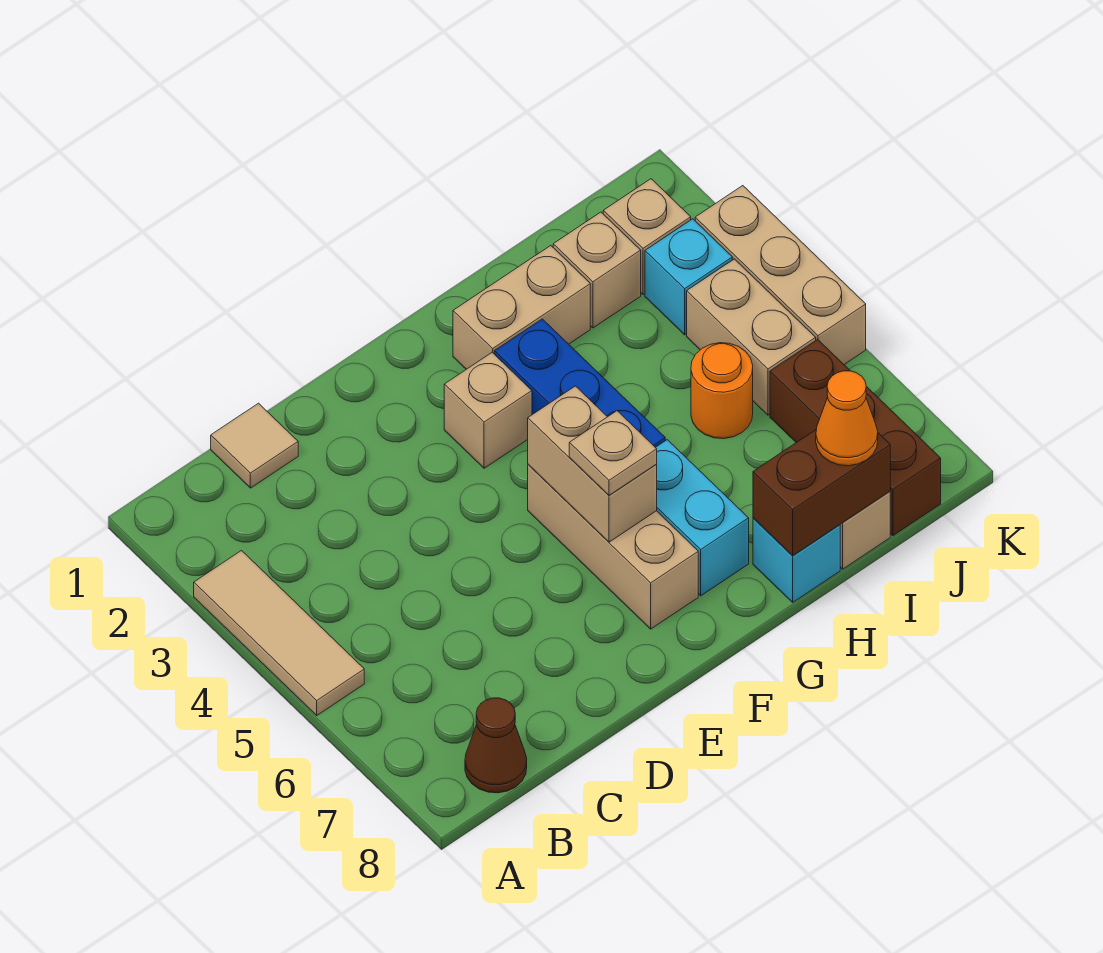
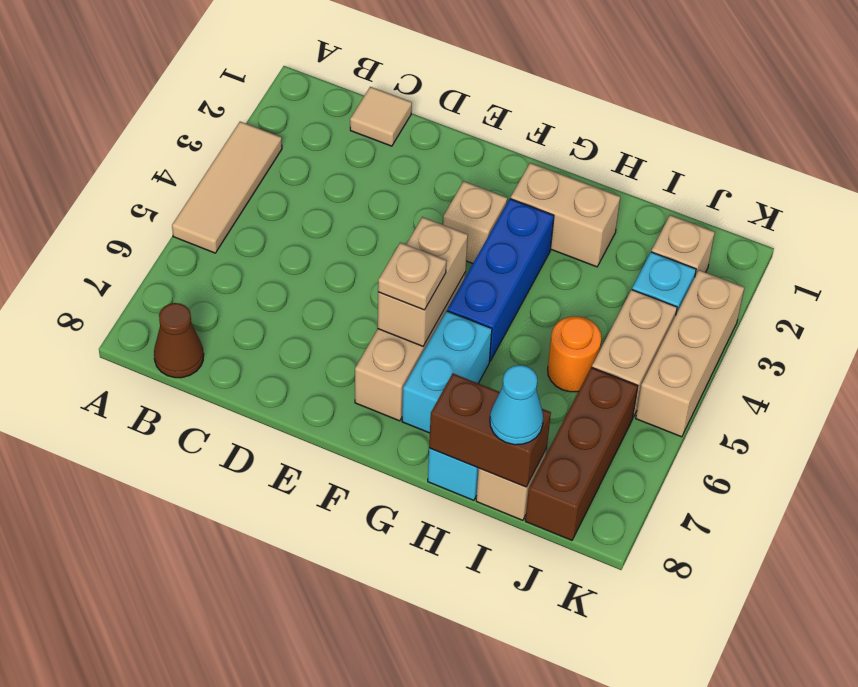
tan 1x1 brick [553,212,641,328] -> none
orange 1x1 cone [816,371,878,466] -> cyan 1x1 cone [490,365,543,445]

